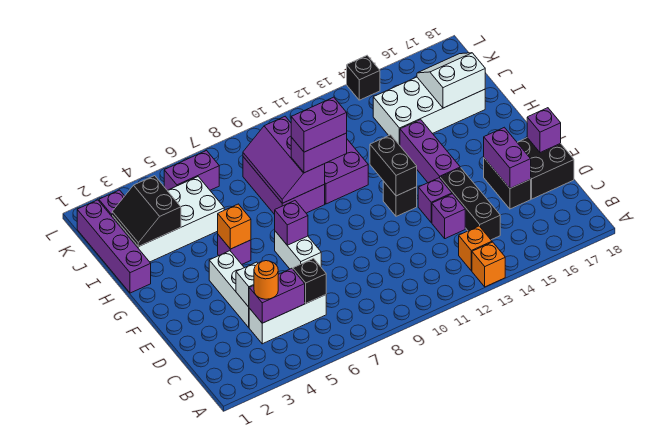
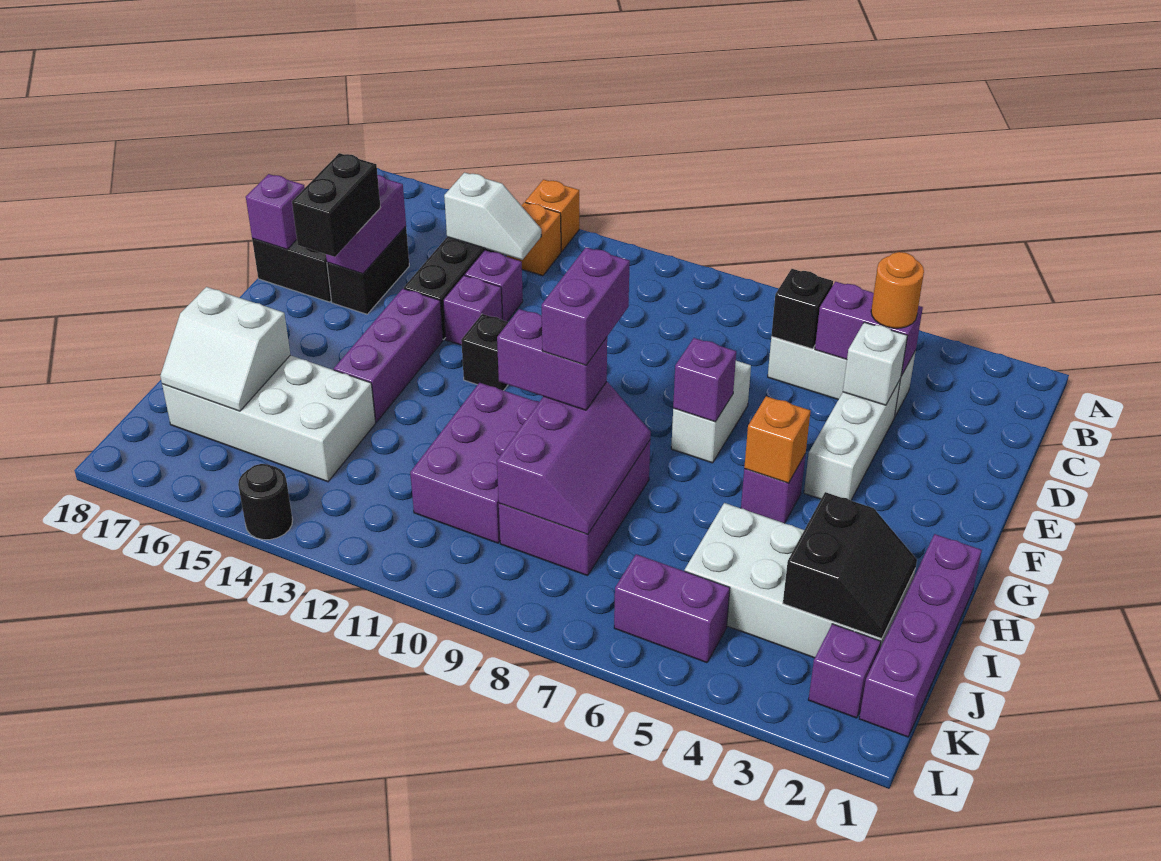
none -> white 1x2 slope [444,173,541,260]
black 1x2 brick [370,135,417,196] -> black 1x2 brick moved to [292,153,380,257]
purple 1x2 brick [291,97,347,152] -> purple 1x2 brick turned to [542,247,630,365]
black 1x1 brick [347,56,380,100] -> black 1x1 round brick [238,464,293,540]

